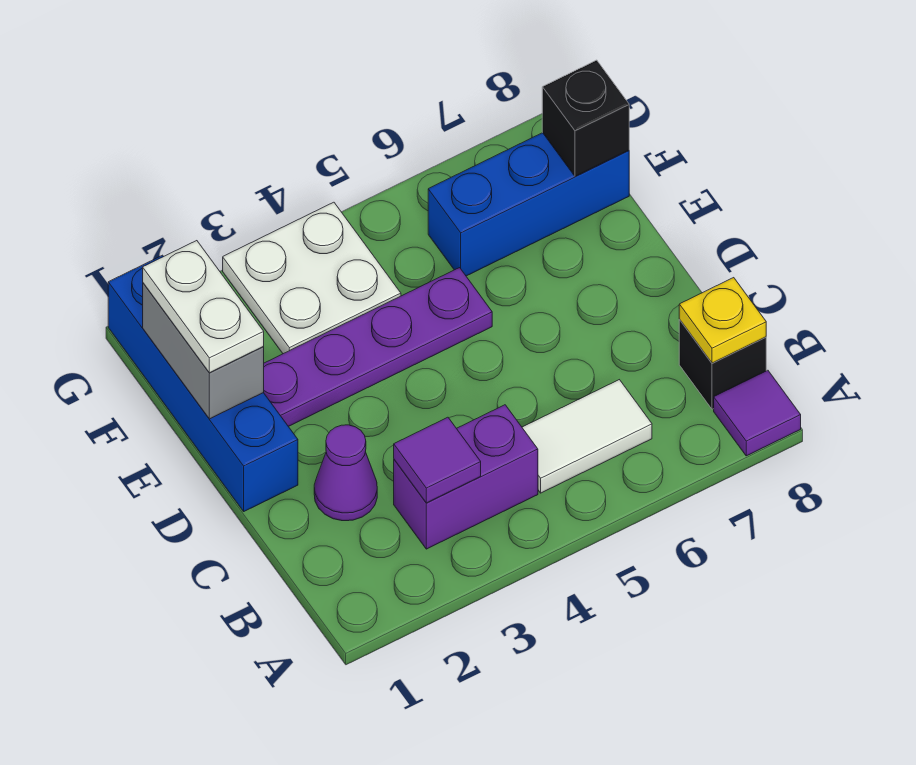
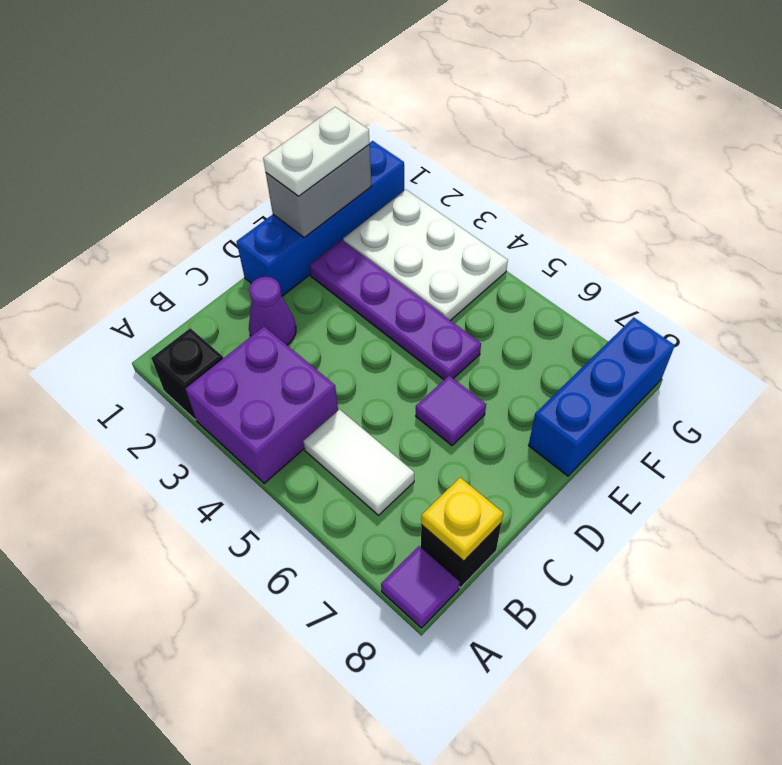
purple 1x2 brick [394,405,538,549] -> purple 2x2 brick [185,327,338,483]
purple 1x1 tile [394,417,481,503] -> purple 1x1 tile moved to [416,376,486,445]
white 2x2 plate [223,202,401,354] -> white 2x3 plate [343,190,508,321]
blue 1x3 brick [428,133,629,276] -> blue 1x3 brick turned to [528,317,675,476]
black 1x1 brick [542,60,629,176] -> black 1x1 brick moved to [151,328,223,420]

